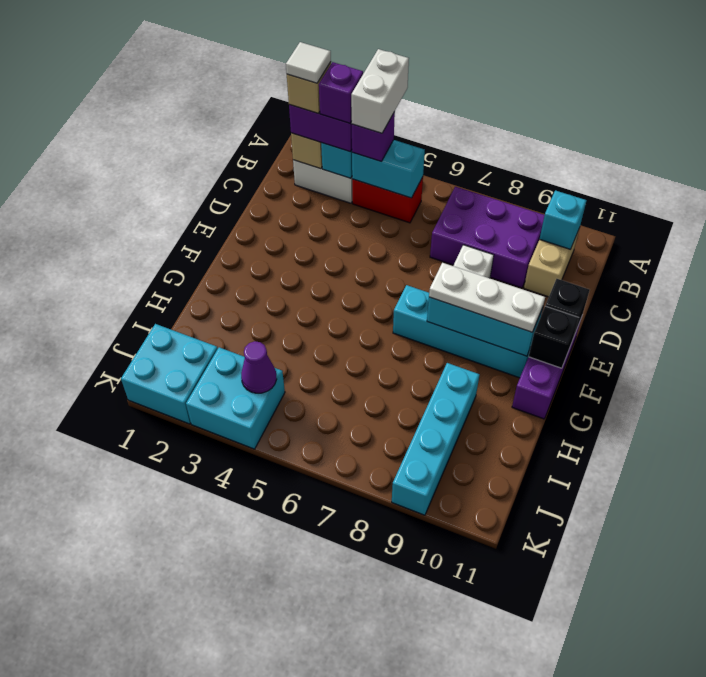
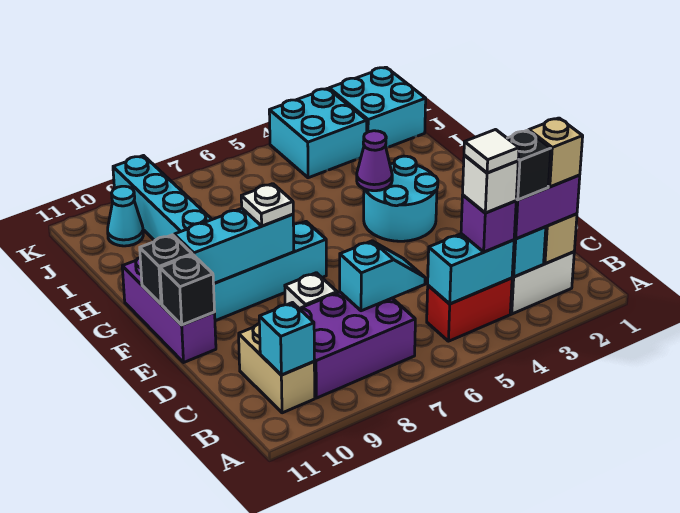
white 1x2 brick [351,49,409,133] -> white 1x1 brick [463,155,518,213]
white 1x1 tile [286,42,331,83] -> white 1x1 tile moved to [464,130,519,173]
purple 1x1 brick [319,62,363,123] -> black 1x1 brick [507,130,551,200]
none -> cyan 1x2 slope [340,241,425,311]
none -> cyan 2x2 round brick [364,156,438,241]
white 1x3 plate [429,263,545,332] -> white 1x1 plate [241,184,293,226]
purple 1x1 cone [241,341,277,393] -> purple 1x1 cone moved to [357,131,392,191]
none -> cyan 1x1 cone [108,186,143,246]

